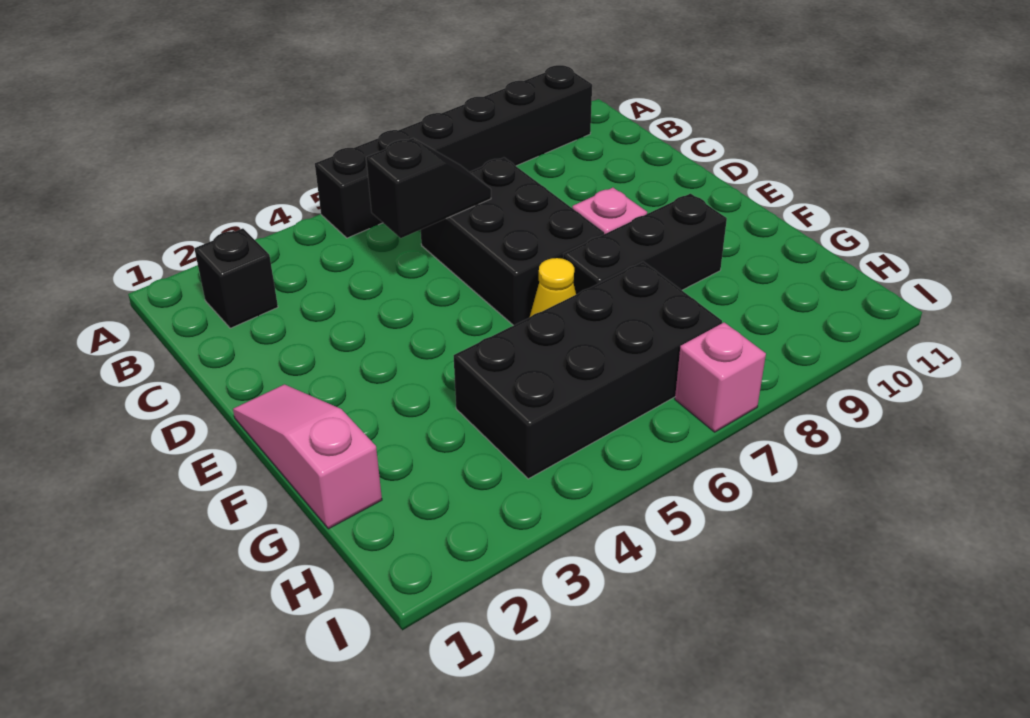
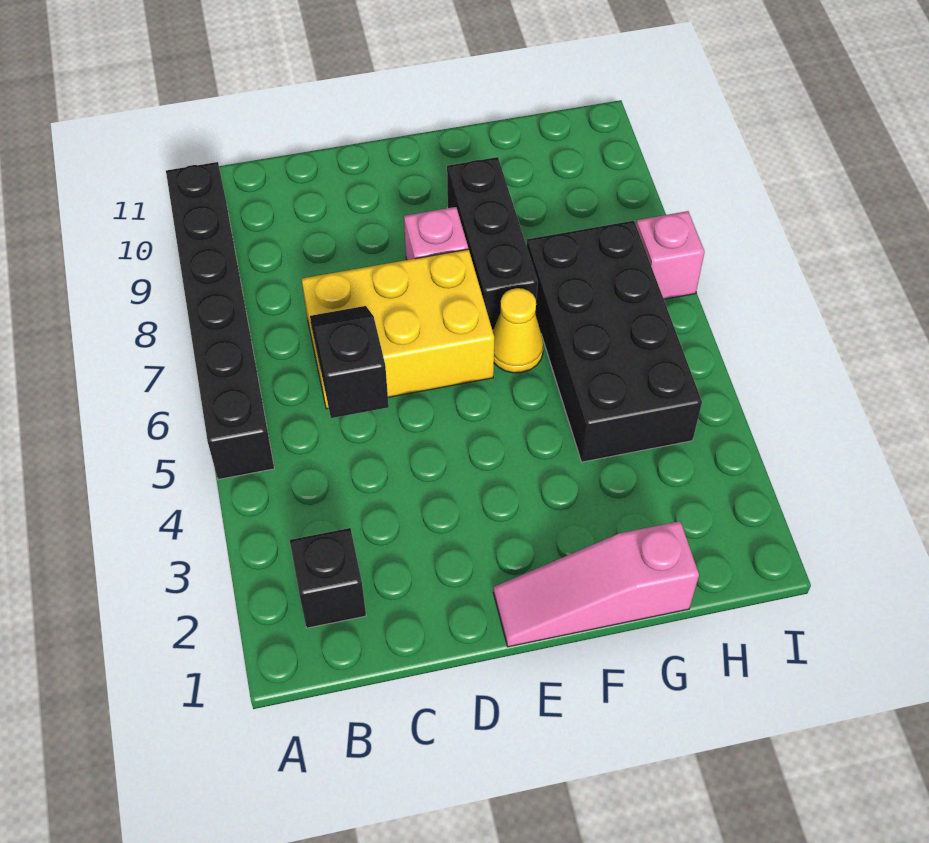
black 2x3 brick [421,158,604,326] -> yellow 2x3 brick [302,249,494,409]

